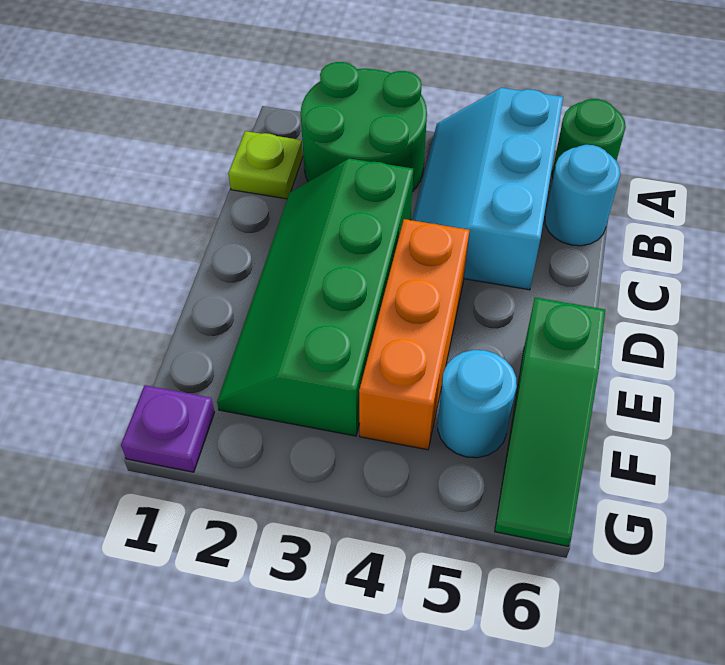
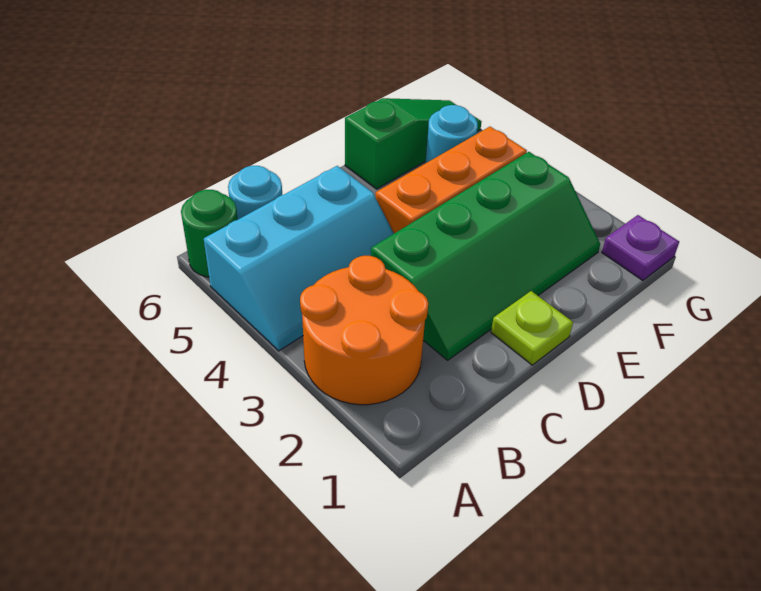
green 2x2 round brick [301,62,427,192] -> orange 2x2 round brick [300,256,428,405]
lime 1x1 plate [228,131,303,199] -> lime 1x1 plate moved to [491,291,573,365]

